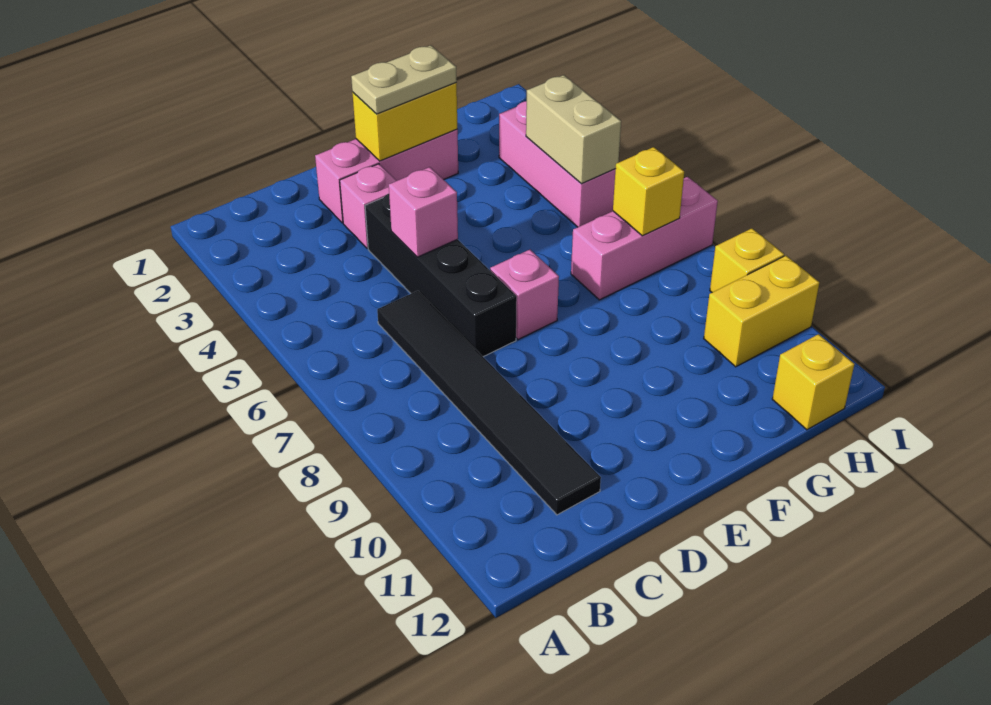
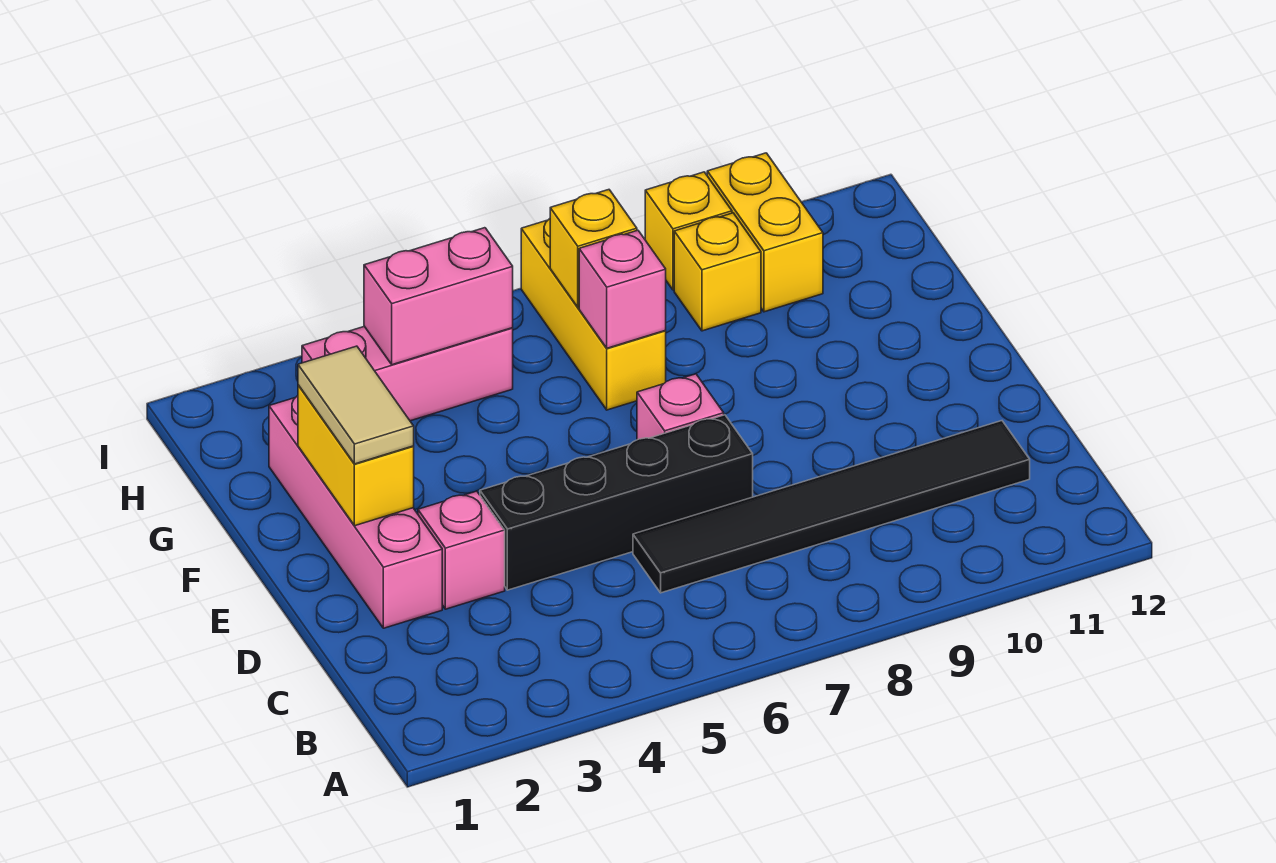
pink 1x3 brick [315,129,458,223] -> pink 1x4 brick [269,396,442,628]
pink 1x1 brick [389,167,458,257] -> pink 1x1 brick moved to [579,230,666,348]
tan 1x2 plate [351,45,457,114] -> tan 1x2 tile [298,346,414,464]
pink 1x3 brick [571,177,718,300] -> yellow 1x3 brick [521,219,666,410]
tan 1x2 brick [526,75,621,184] -> pink 1x2 brick [364,228,513,365]
yellow 1x1 brick [772,334,854,430] -> yellow 1x1 brick moved to [674,213,761,331]

